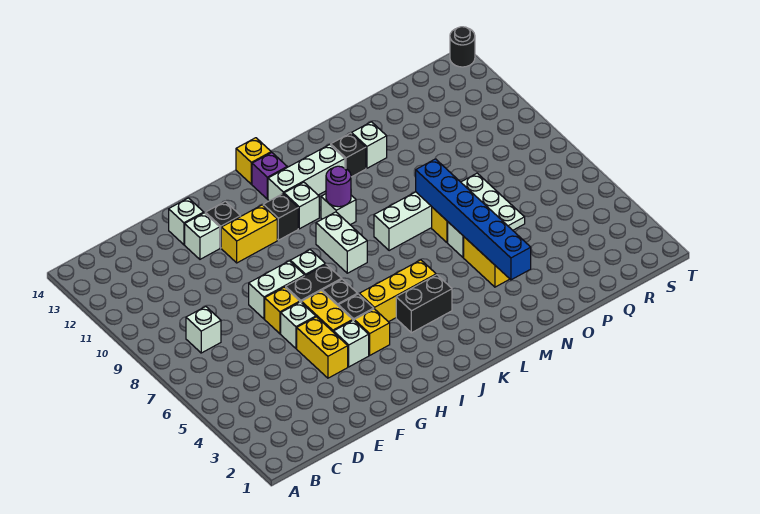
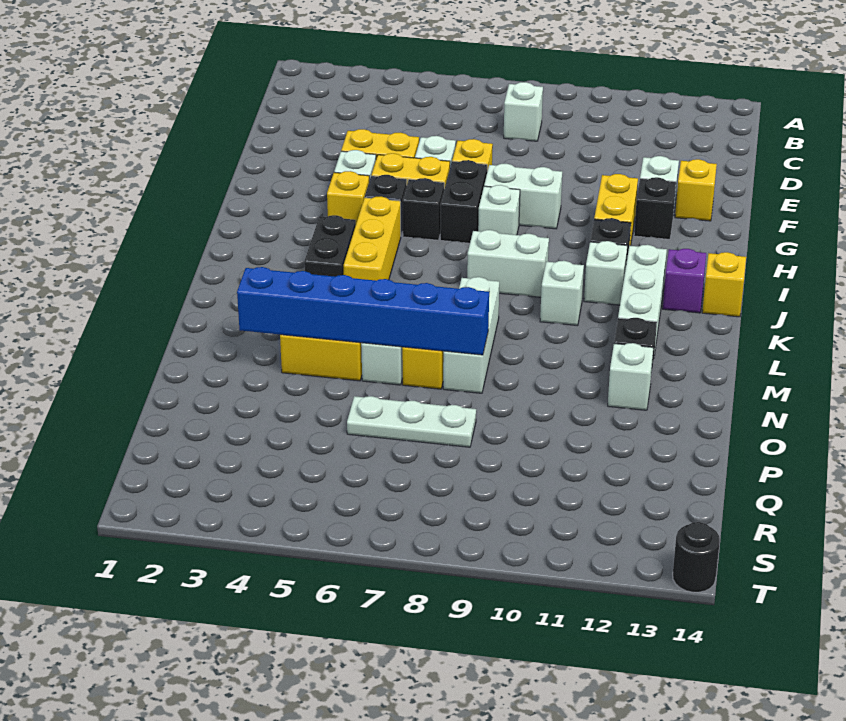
white 1x2 brick [249,261,305,319] -> white 1x2 brick turned to [484,164,562,229]
white 1x1 brick [169,198,204,245] -> yellow 1x1 brick [675,159,717,221]
purple 1x1 round brick [326,166,351,207] -> none

